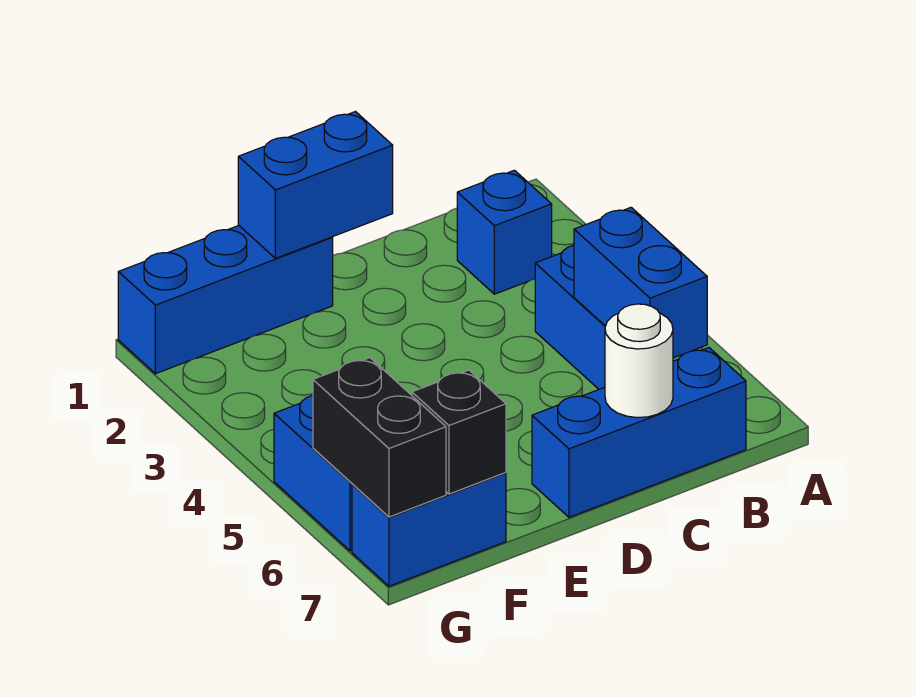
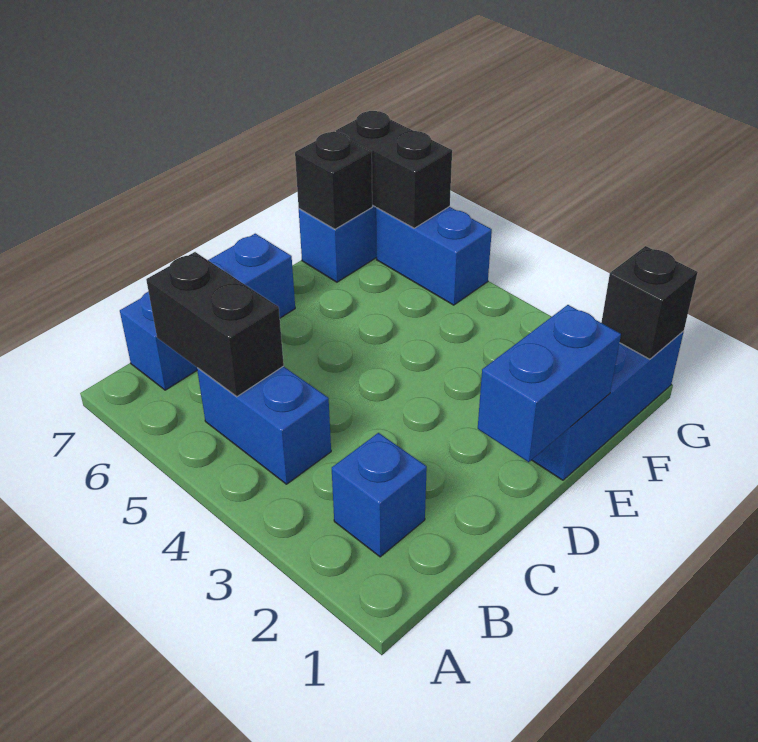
blue 1x2 brick [574,207,707,358] -> black 1x2 brick [146,252,284,397]
white 1x1 round brick [605,304,673,418] -> none
none -> black 1x1 brick [601,246,698,359]

